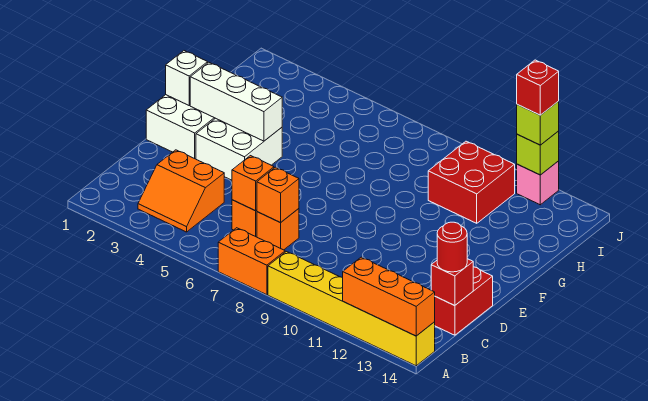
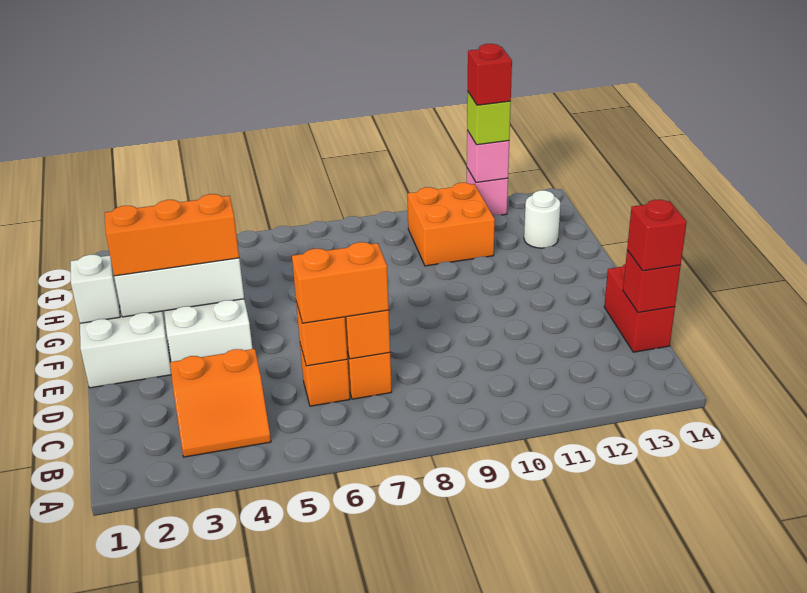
orange 1x2 brick [218,228,285,295] -> orange 1x2 brick moved to [292,242,389,323]
yellow 1x6 brick [268,252,435,366] -> none
orange 1x3 brick [343,257,435,336] -> orange 1x3 brick moved to [105,194,239,276]
red 1x1 round brick [437,222,467,272] -> red 1x1 brick [627,200,687,271]
red 2x2 brick [428,141,515,223] -> orange 2x2 brick [408,183,495,266]
none -> white 1x1 round brick [524,190,560,248]
lime 1x1 brick [517,131,559,175] -> pink 1x1 brick [467,131,509,182]

